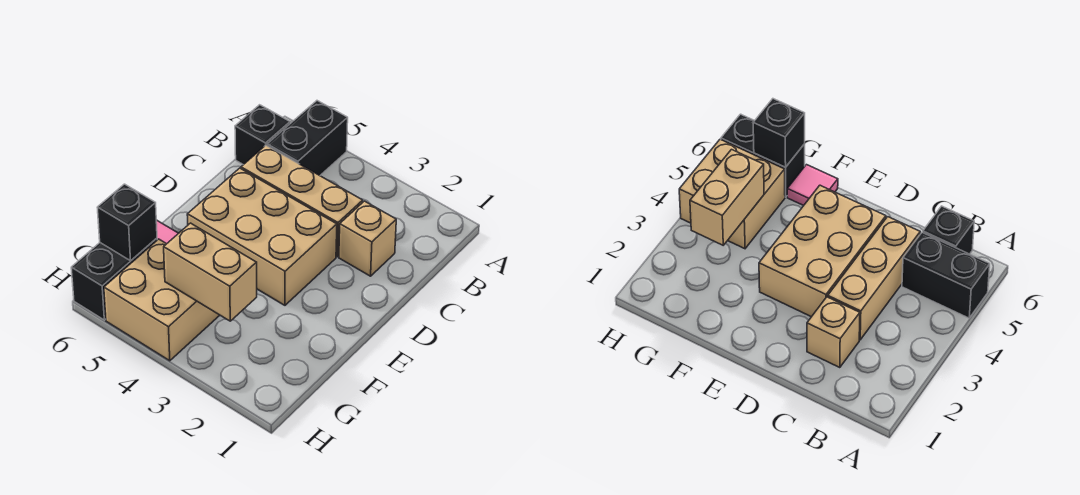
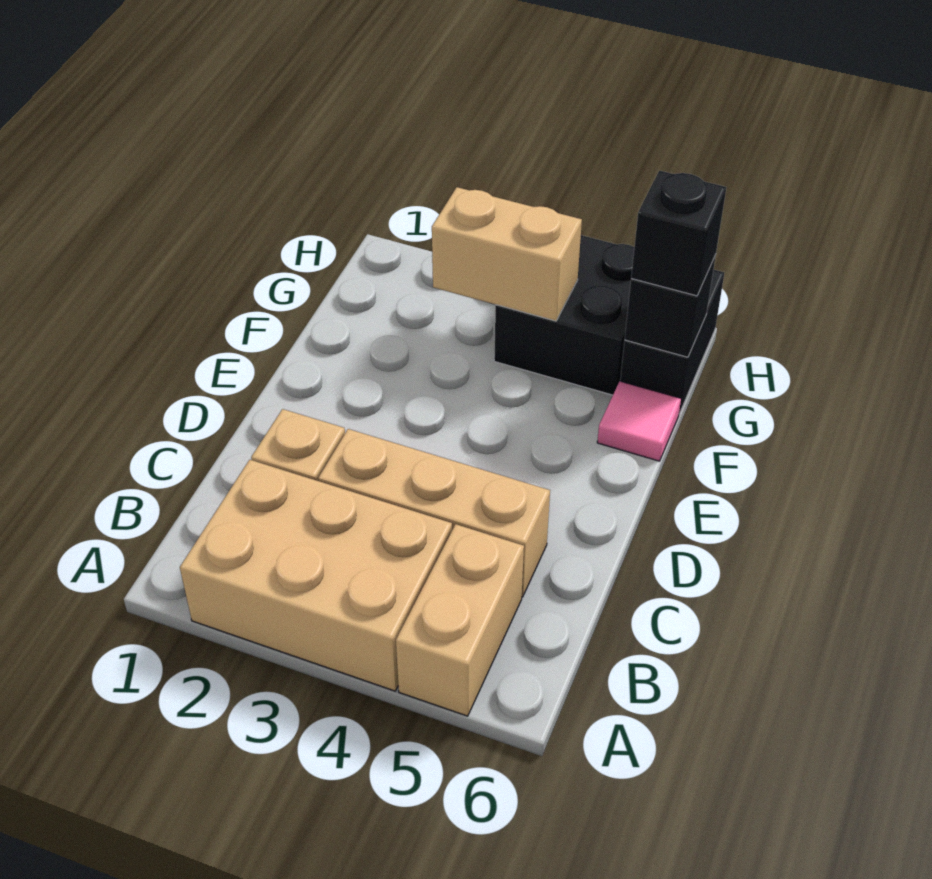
black 1x2 brick [267,101,348,176] -> tan 1x2 brick [396,524,524,716]
black 1x1 brick [235,105,290,165] -> black 1x1 brick moved to [631,171,726,296]
tan 2x3 brick [187,168,337,305] -> tan 2x3 brick moved to [180,460,452,691]
tan 2x2 brick [104,239,220,361] -> black 2x2 brick [494,235,634,395]

